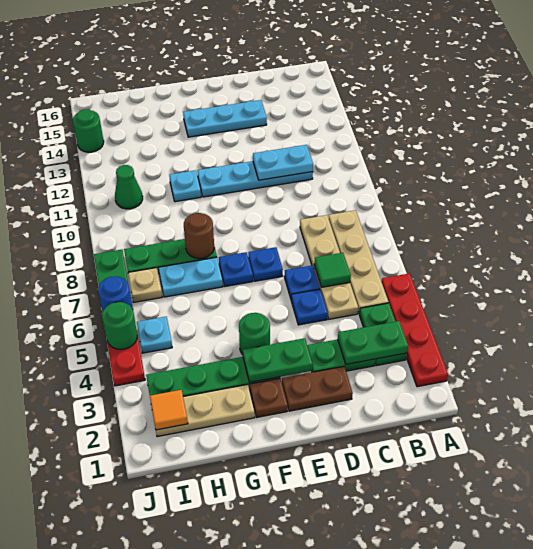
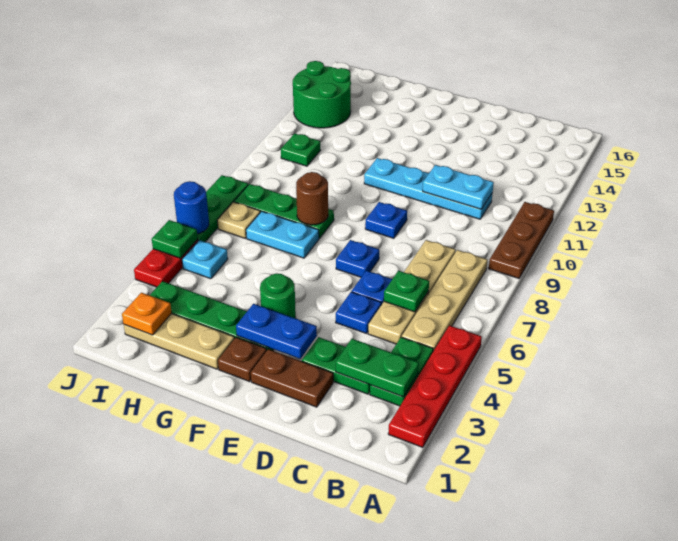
none -> brown 1x3 plate [489,202,554,278]
green 1x1 tile [314,253,351,287] -> green 1x1 plate [384,271,429,312]
cyan 1x3 plate [183,100,267,137] -> none
green 1x2 plate [243,338,313,383] -> blue 1x2 plate [236,304,317,359]
blue 1x1 plate [219,252,253,286] -> blue 1x1 plate moved to [365,202,407,238]
cyan 1x1 plate [169,170,201,202] -> none
orange 1x1 tile [150,390,188,430] -> orange 1x1 plate [122,293,172,335]
green 1x1 cone [115,165,143,209] -> green 1x1 plate [281,134,320,166]
green 1x1 round brick [102,302,137,349] -> green 1x1 plate [152,220,198,258]
green 1x1 round brick [73,109,104,152] -> green 2x2 round brick [293,61,351,128]

